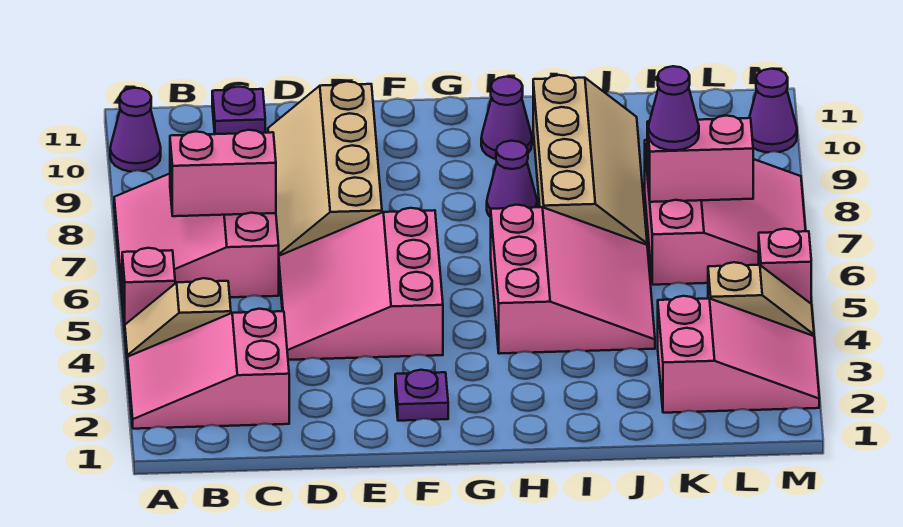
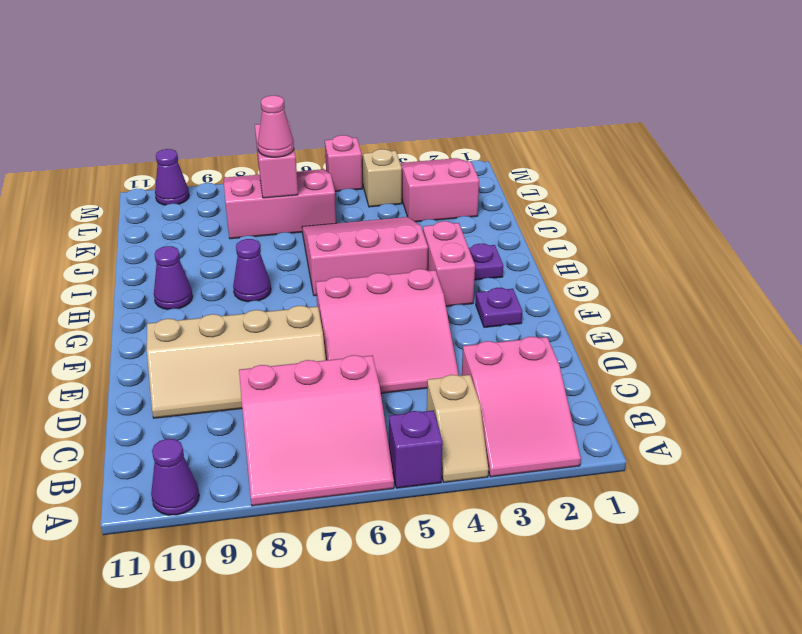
pink 1x1 brick [122,248,175,330] -> purple 1x1 brick [389,410,443,488]
pink 1x2 brick [170,130,276,216] -> pink 1x2 brick moved to [423,221,475,306]
purple 1x1 plate [212,87,265,134] -> purple 1x1 plate moved to [469,244,503,280]
tan 2x4 slope [533,75,647,245] -> none
purple 1x1 cone [648,66,699,150] -> pink 1x1 cone [258,96,294,157]

